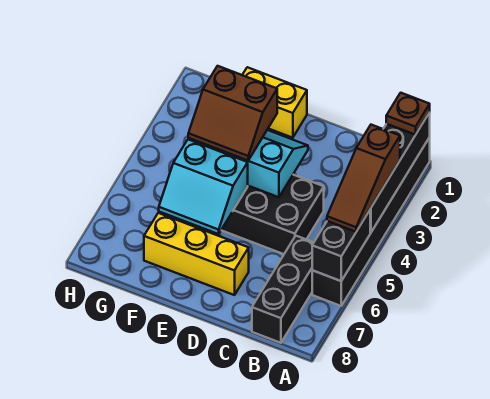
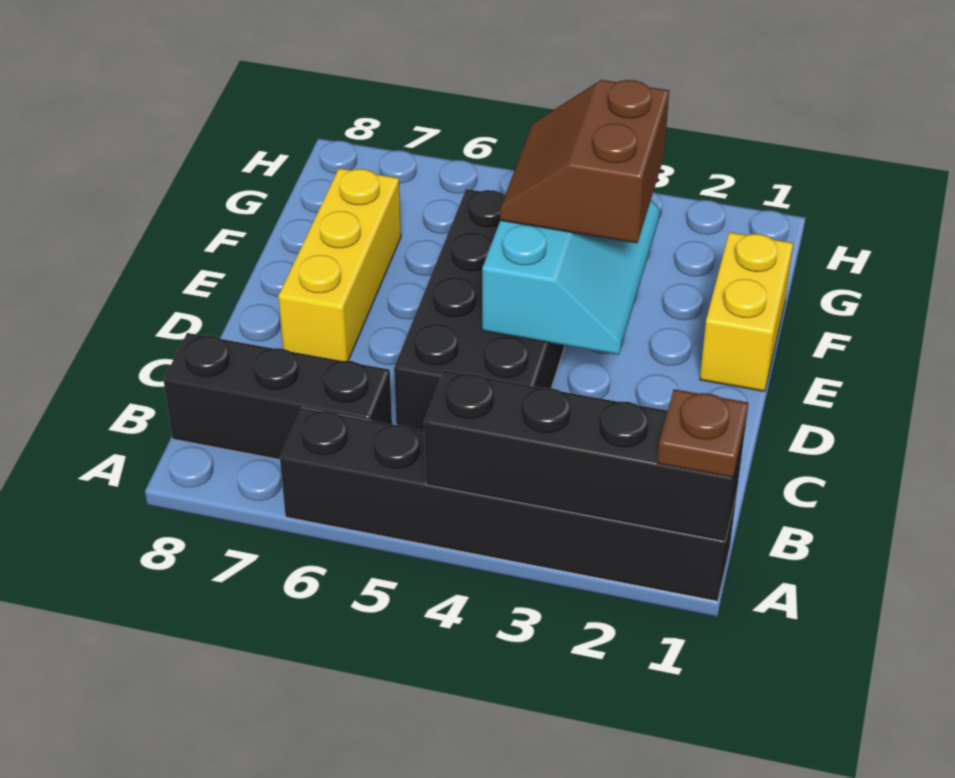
brown 1x3 slope [327,125,400,232] -> none
black 1x2 brick [312,210,370,281] -> none
cyan 2x2 slope [159,140,248,234] -> none

